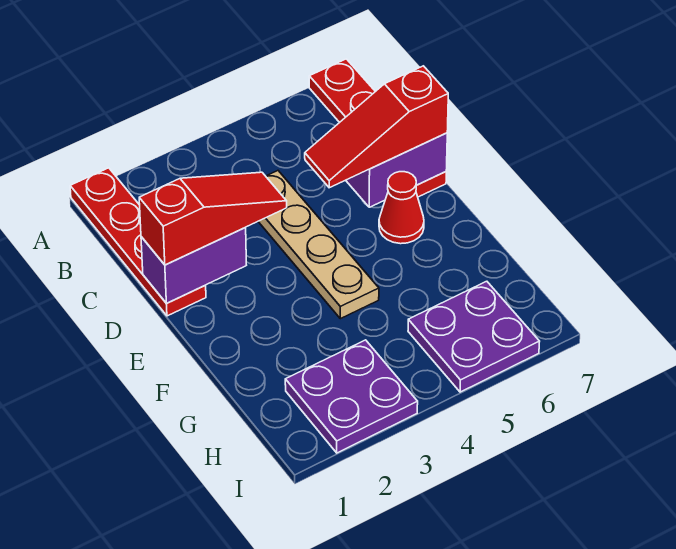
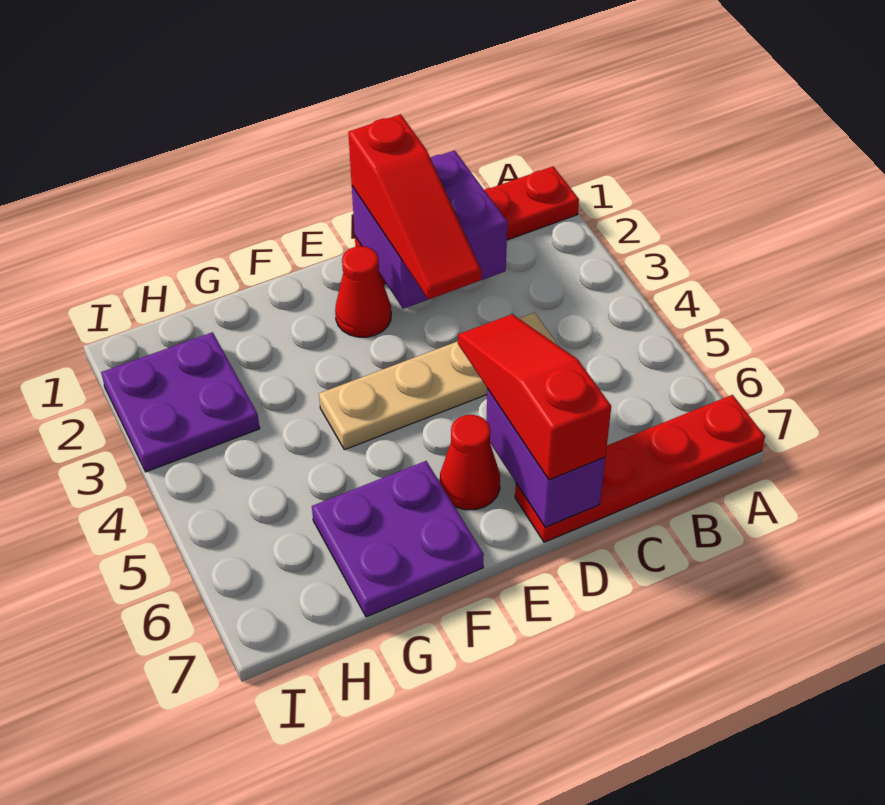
purple 1x2 brick [141,228,246,303] -> purple 2x2 brick [352,150,507,309]
none -> red 1x1 cone [335,246,391,337]
purple 2x2 plate [408,281,540,392] -> purple 2x2 plate moved to [312,461,484,617]

